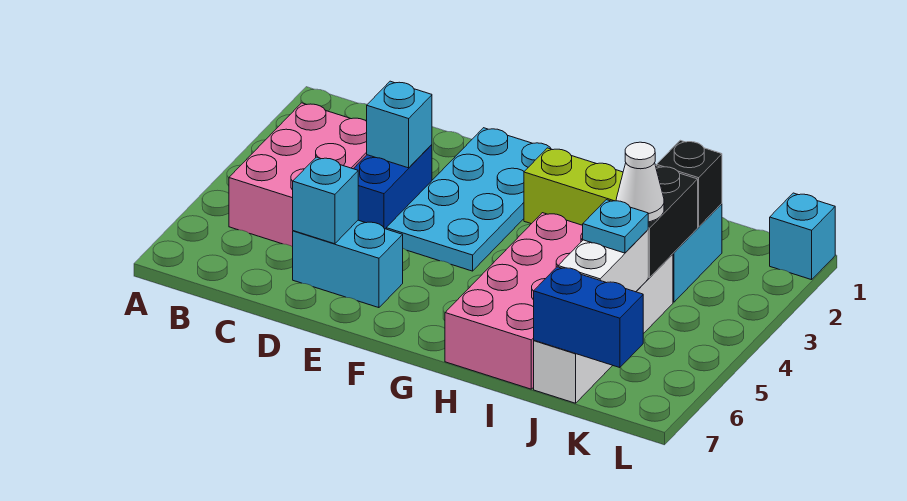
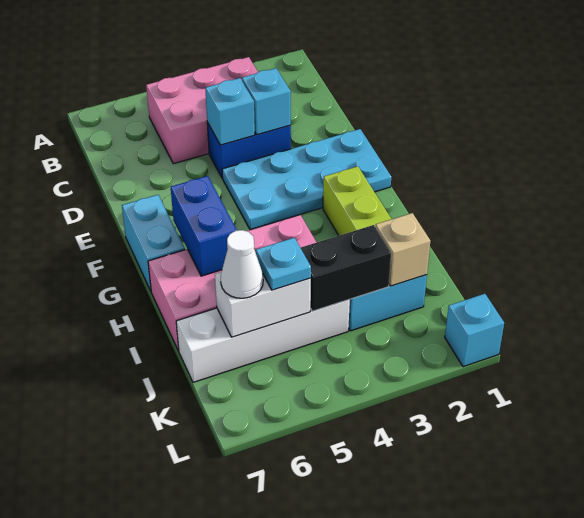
cyan 1x2 brick [293,220,403,308] -> cyan 1x2 brick moved to [122,195,185,291]
cyan 1x1 brick [293,157,358,244] -> cyan 1x1 brick moved to [205,78,255,145]
black 1x1 brick [657,140,722,227] -> tan 1x1 brick [375,213,430,286]
white 1x1 cone [616,142,664,222] -> white 1x1 cone moved to [221,230,263,298]
blue 1x2 brick [534,267,643,368] -> blue 1x2 brick moved to [171,176,237,276]

